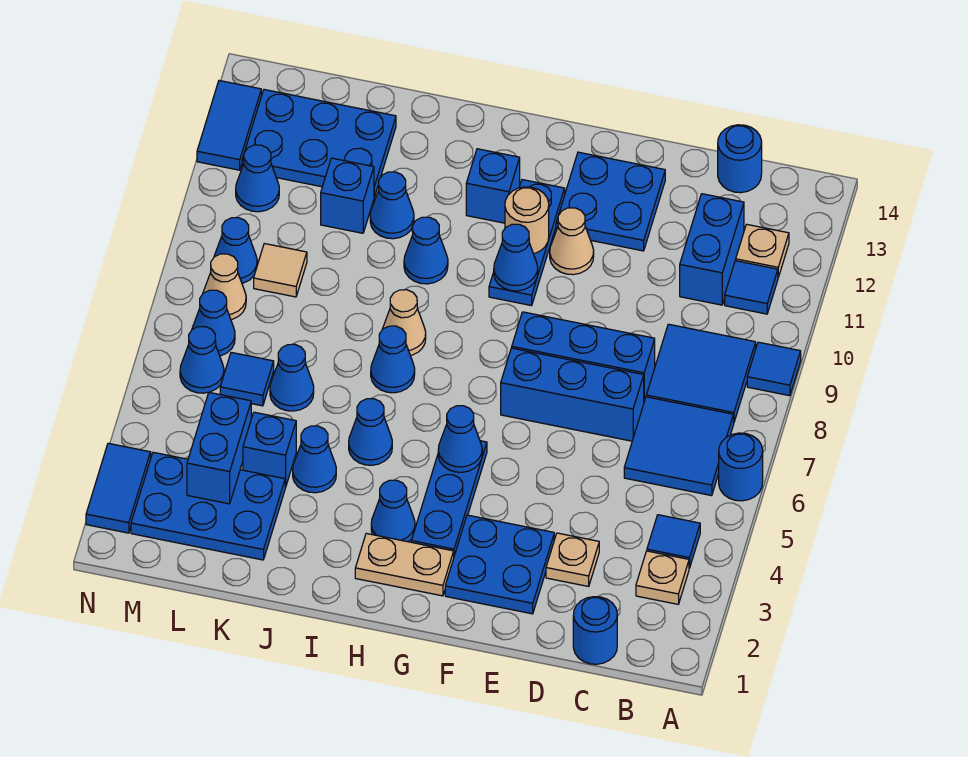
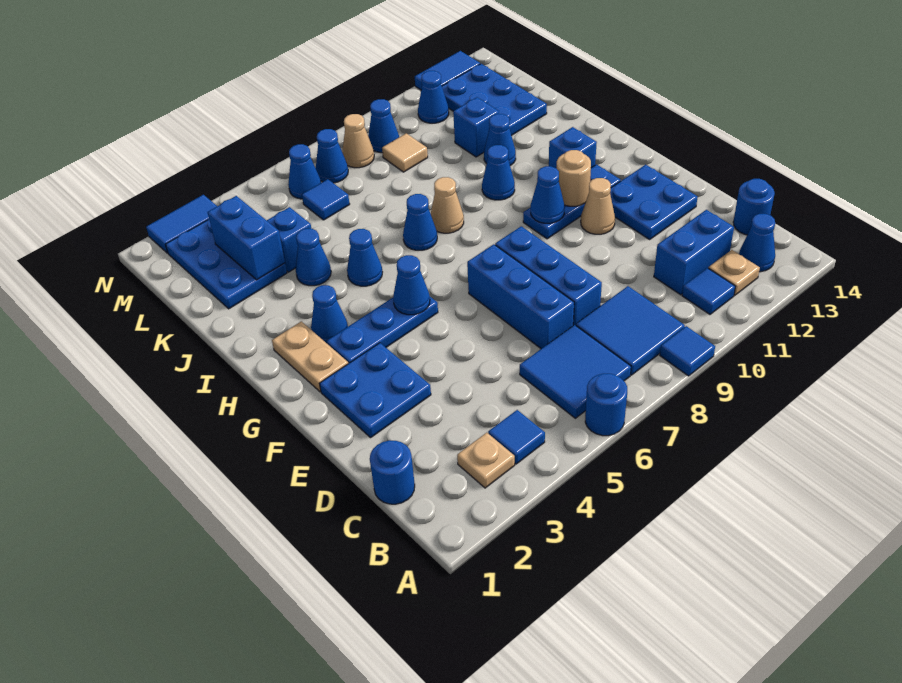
tan 1x1 plate [546,533,599,586] -> none
blue 1x1 cone [270,344,314,411] -> blue 1x1 cone moved to [739,214,775,272]
blue 1x2 brick [187,392,251,504] -> blue 1x2 brick turned to [208,196,285,280]

